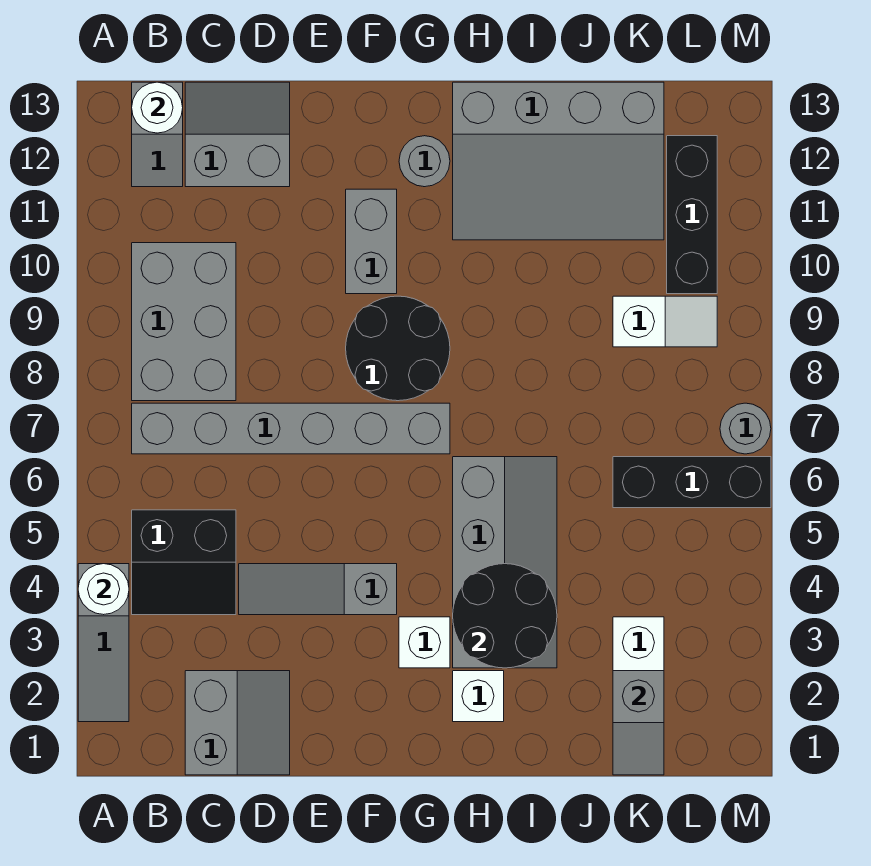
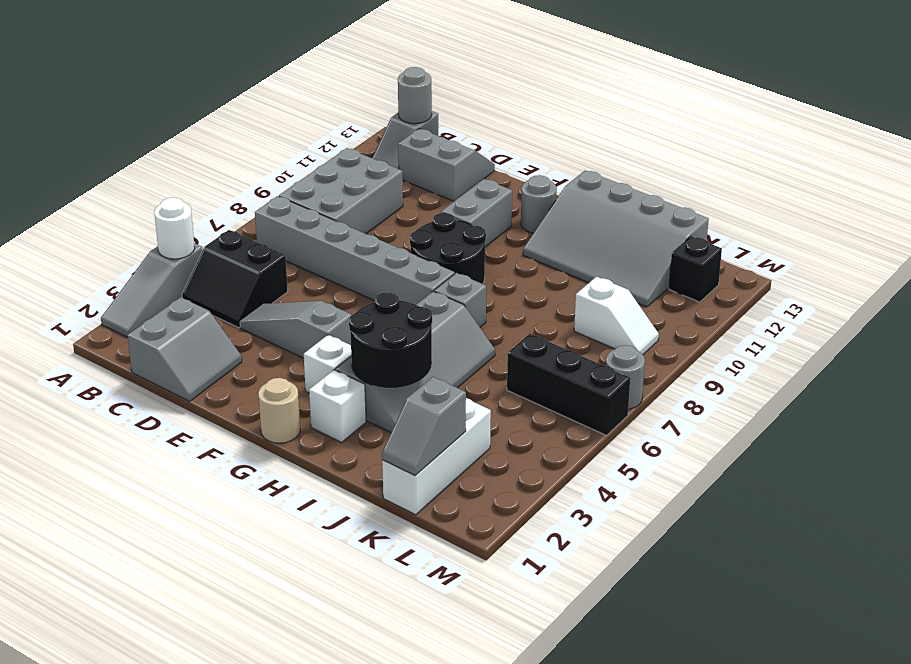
white 1x1 round brick [132,82,183,133] -> grey 1x1 round brick [398,67,432,124]
none -> tan 1x1 round brick [258,378,300,443]
none -> grey 1x1 brick [434,273,486,327]
black 1x3 brick [667,136,717,294] -> black 1x1 brick [669,236,722,302]

